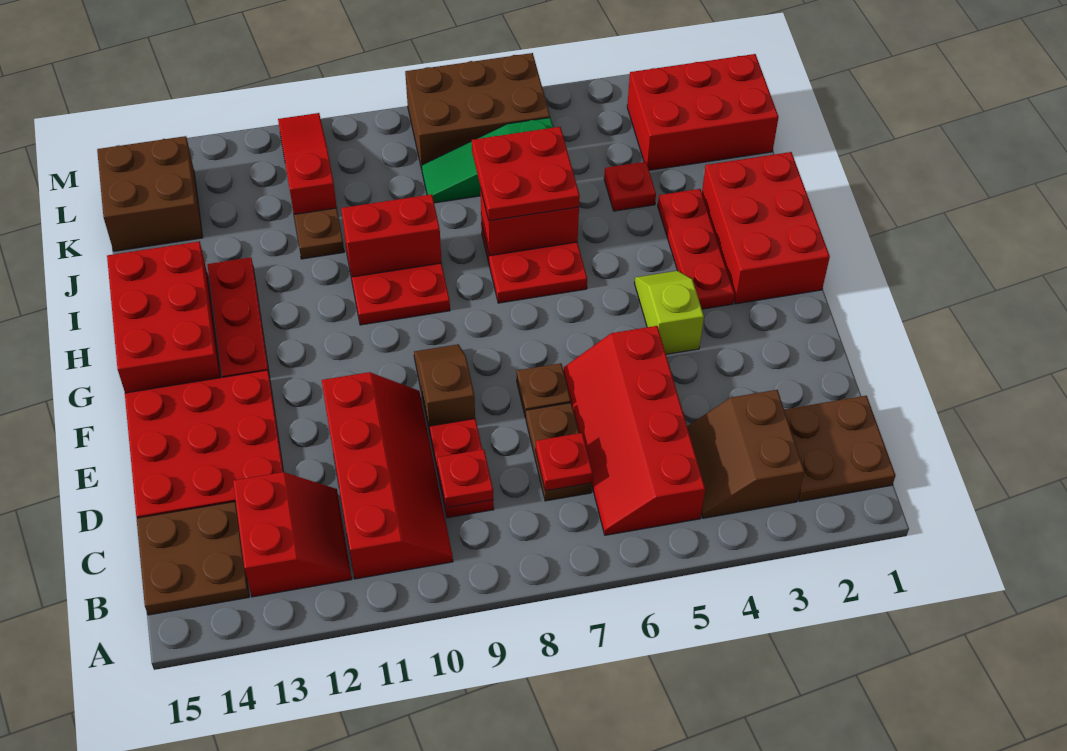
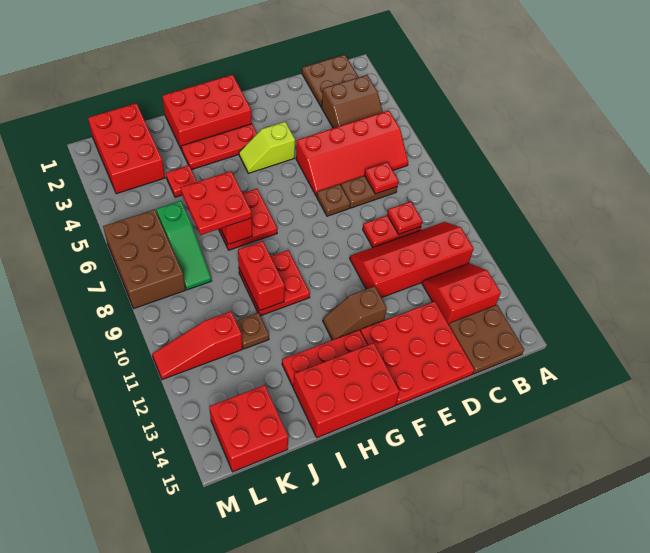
brown 1x2 slope [414,344,475,433] -> brown 1x2 slope moved to [323,286,387,340]
brown 2x2 brick [97,136,203,251] -> red 2x2 brick [209,385,288,472]

